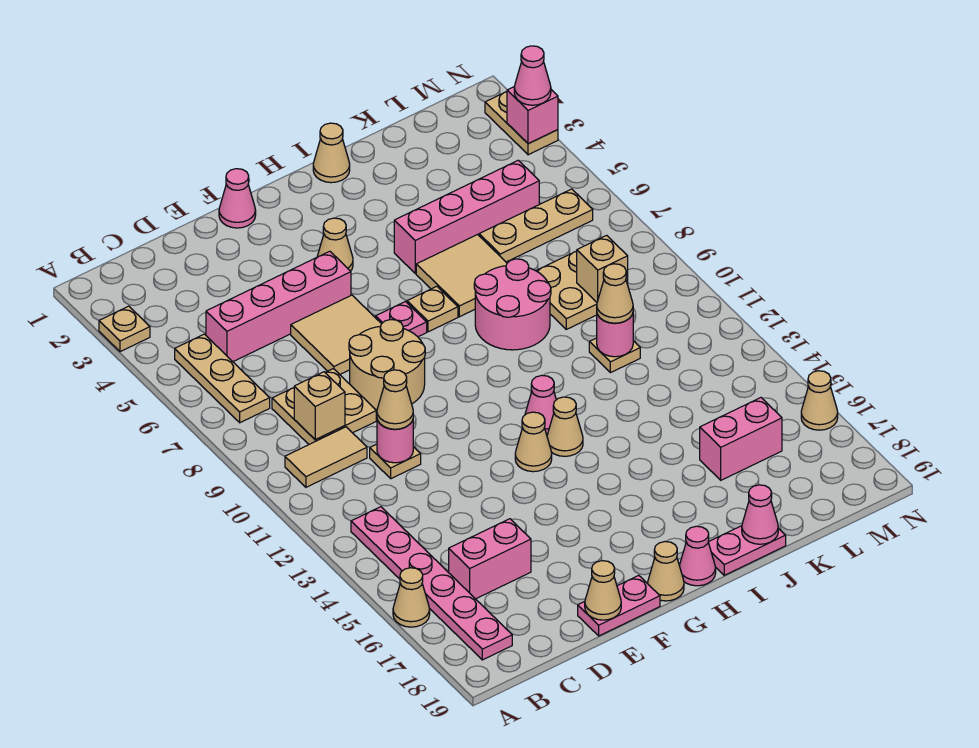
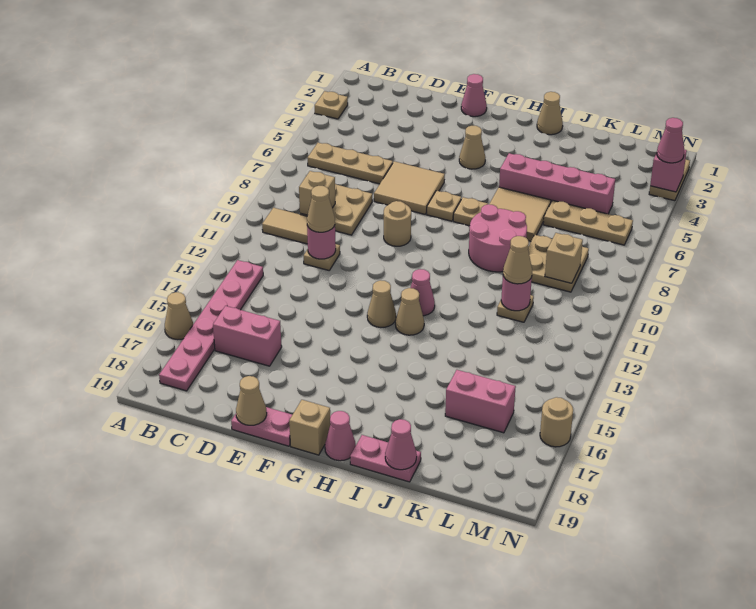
tan 1x3 plate [175,334,270,423] -> tan 1x3 plate turned to [308,143,393,184]
pink 1x4 brick [206,251,351,362] -> none
tan 2x2 round brick [349,320,425,409] -> tan 1x1 round brick [384,201,411,246]
pink 1x1 plate [376,302,427,337] -> tan 1x1 plate [427,191,461,221]
tan 1x1 cone [648,542,684,601] -> tan 1x1 brick [289,400,330,455]
tan 1x1 cone [801,371,838,430] -> tan 1x1 round brick [540,397,573,447]

